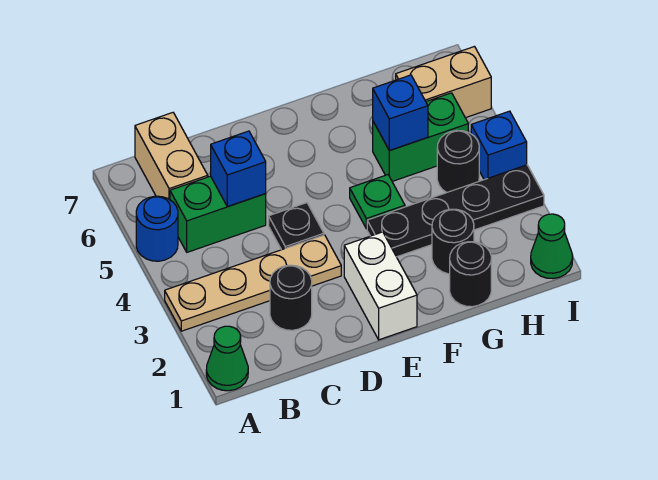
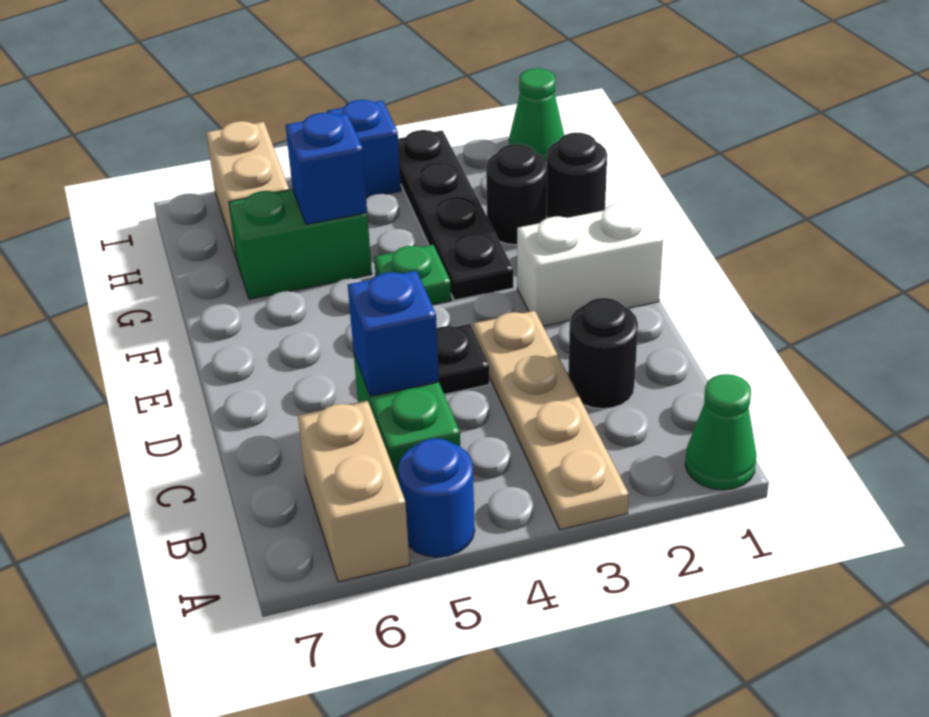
tan 1x2 brick [135,113,208,200] -> tan 1x2 brick turned to [298,400,410,582]
green 1x2 brick [373,93,468,181] -> green 1x2 brick turned to [229,190,372,299]
black 1x1 round brick [437,131,479,193] -> none

